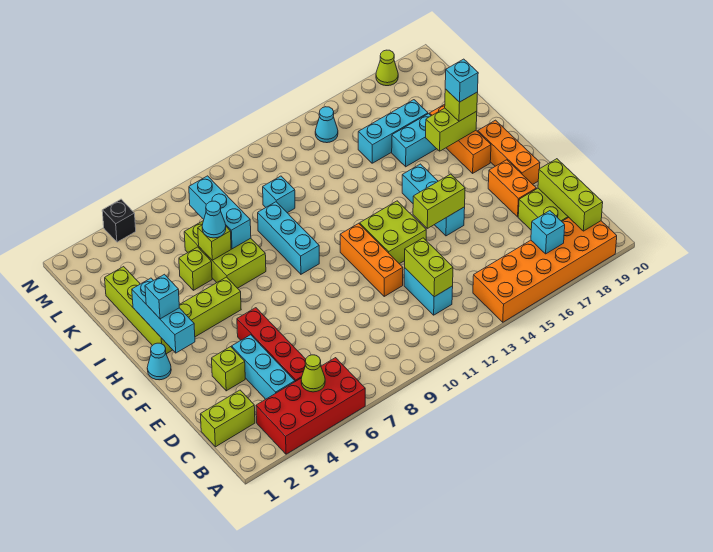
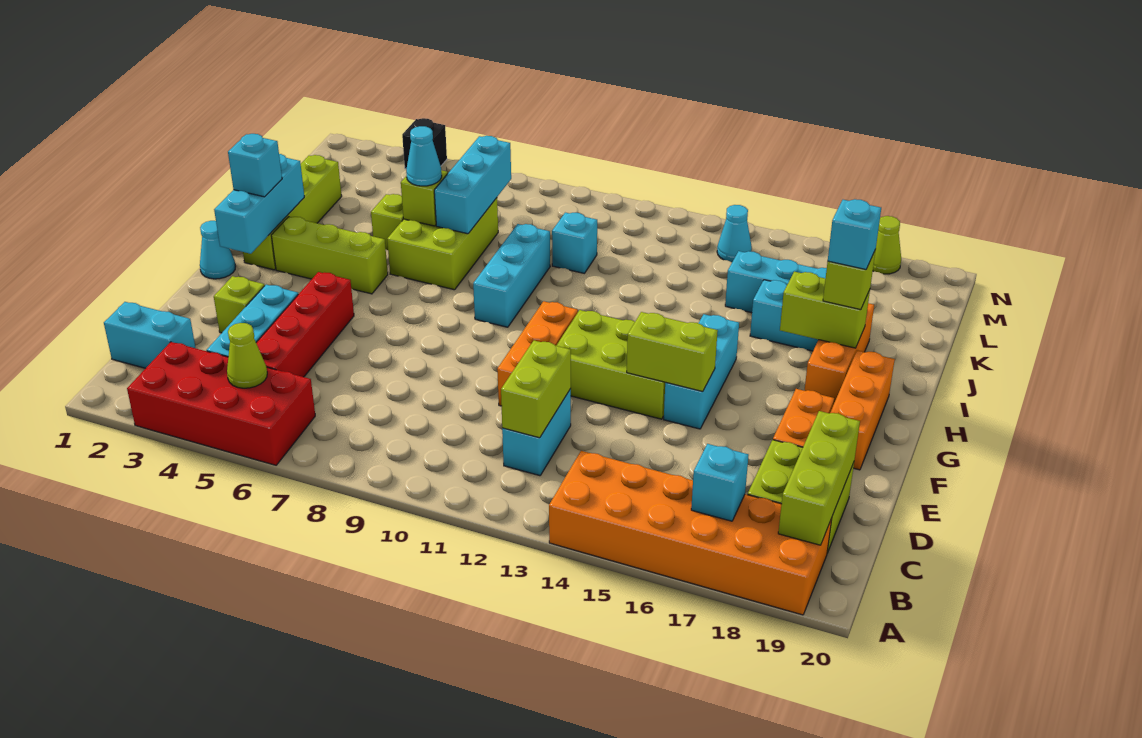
lime 1x2 brick [200,390,255,447] -> cyan 1x2 brick [104,302,195,368]
lime 2x2 brick [360,201,426,264] -> lime 2x3 brick [556,310,665,419]

